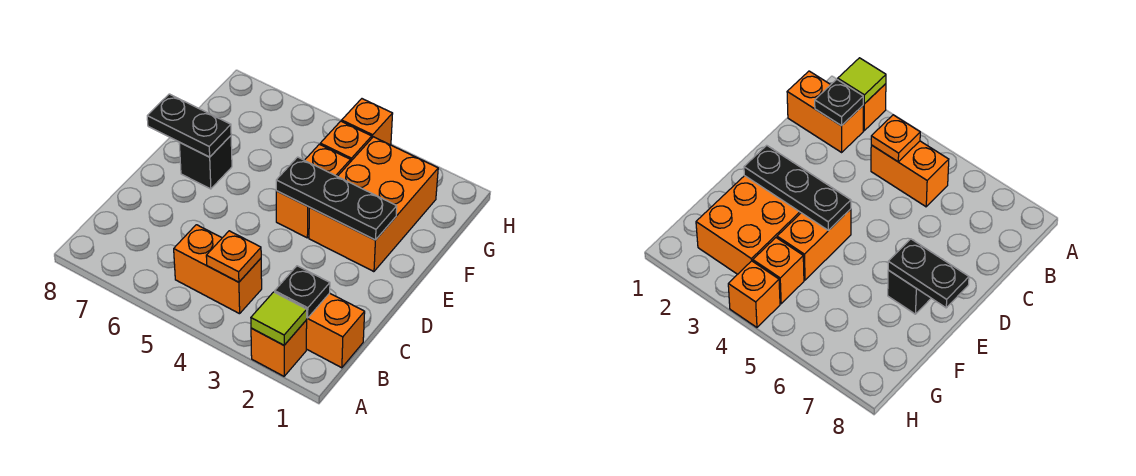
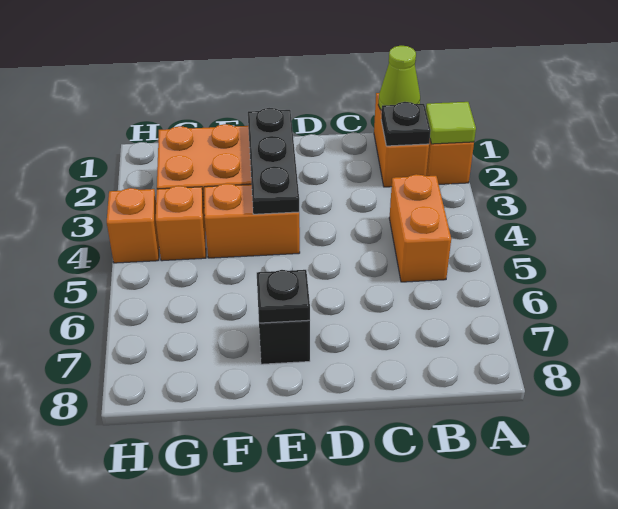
none -> lime 1x1 cone [378,46,420,110]
orange 1x1 plate [206,231,261,282] -> none
black 1x2 plate [147,94,231,157] -> black 1x1 plate [257,270,310,323]

